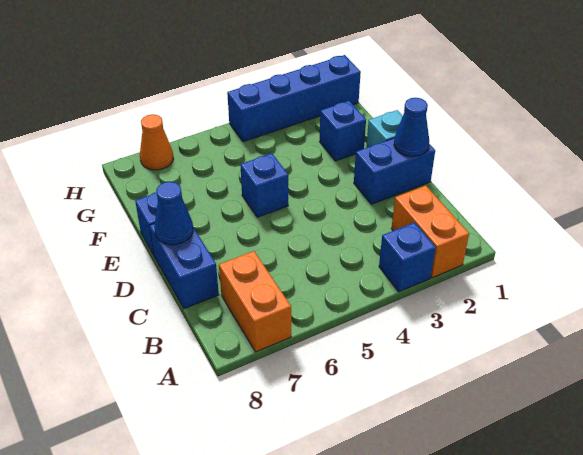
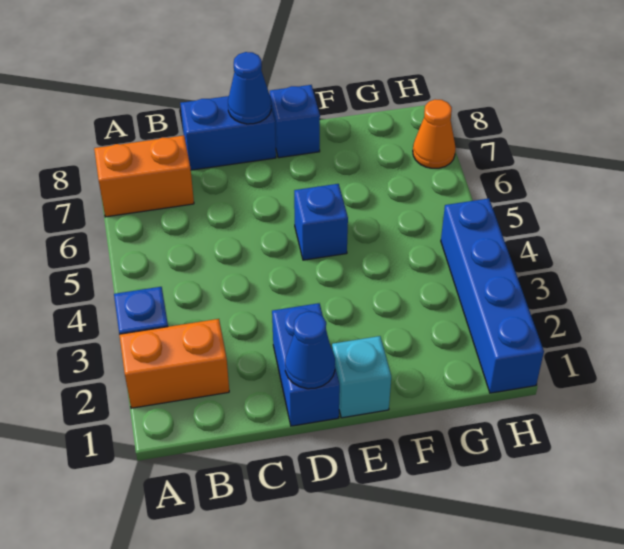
blue 1x1 brick [319,101,366,161] -> none

